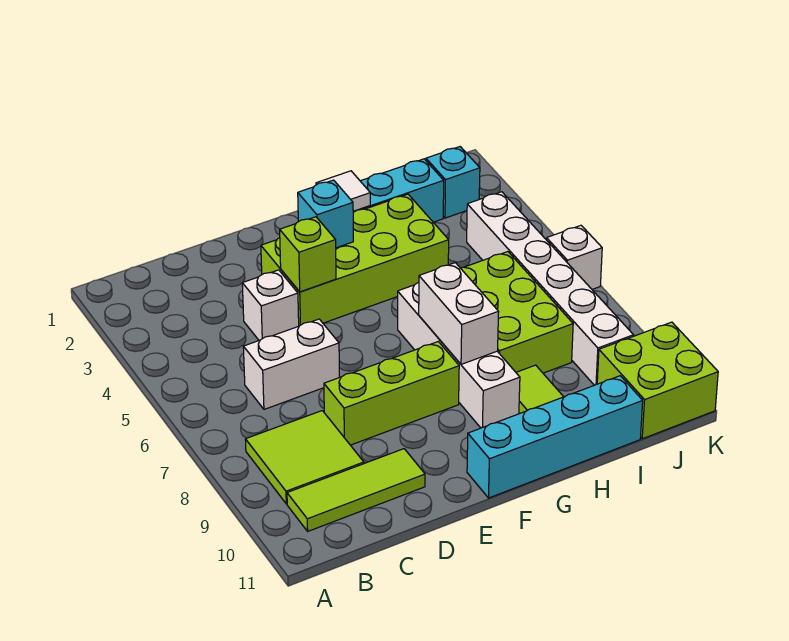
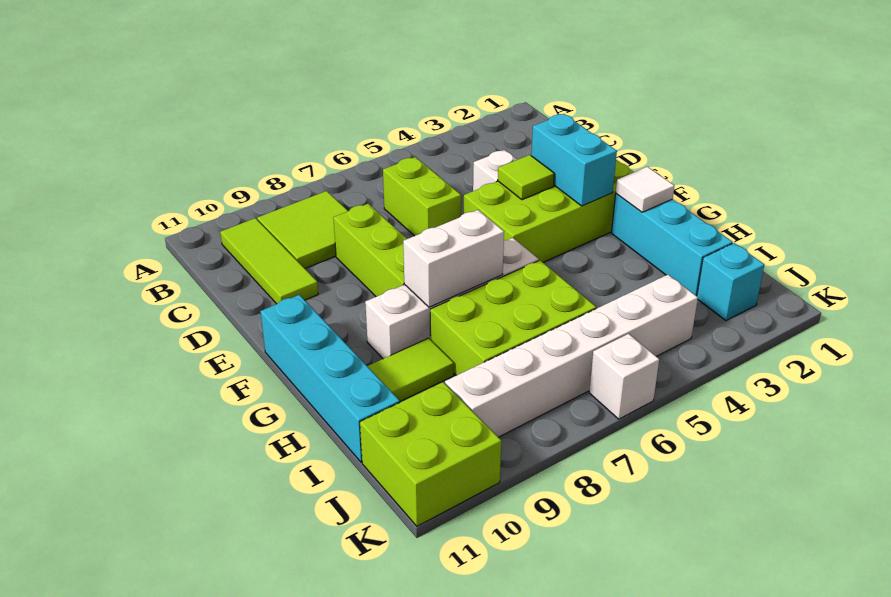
white 1x2 brick [243,319,340,409] -> lime 1x2 brick [383,157,461,236]
lime 2x4 brick [261,194,449,326] -> lime 2x4 brick turned to [464,160,634,262]
lime 1x1 brick [280,217,336,292] -> lime 1x1 tile [498,155,554,200]
cyan 1x1 brick [298,180,353,248] -> cyan 1x2 brick [531,114,617,206]

